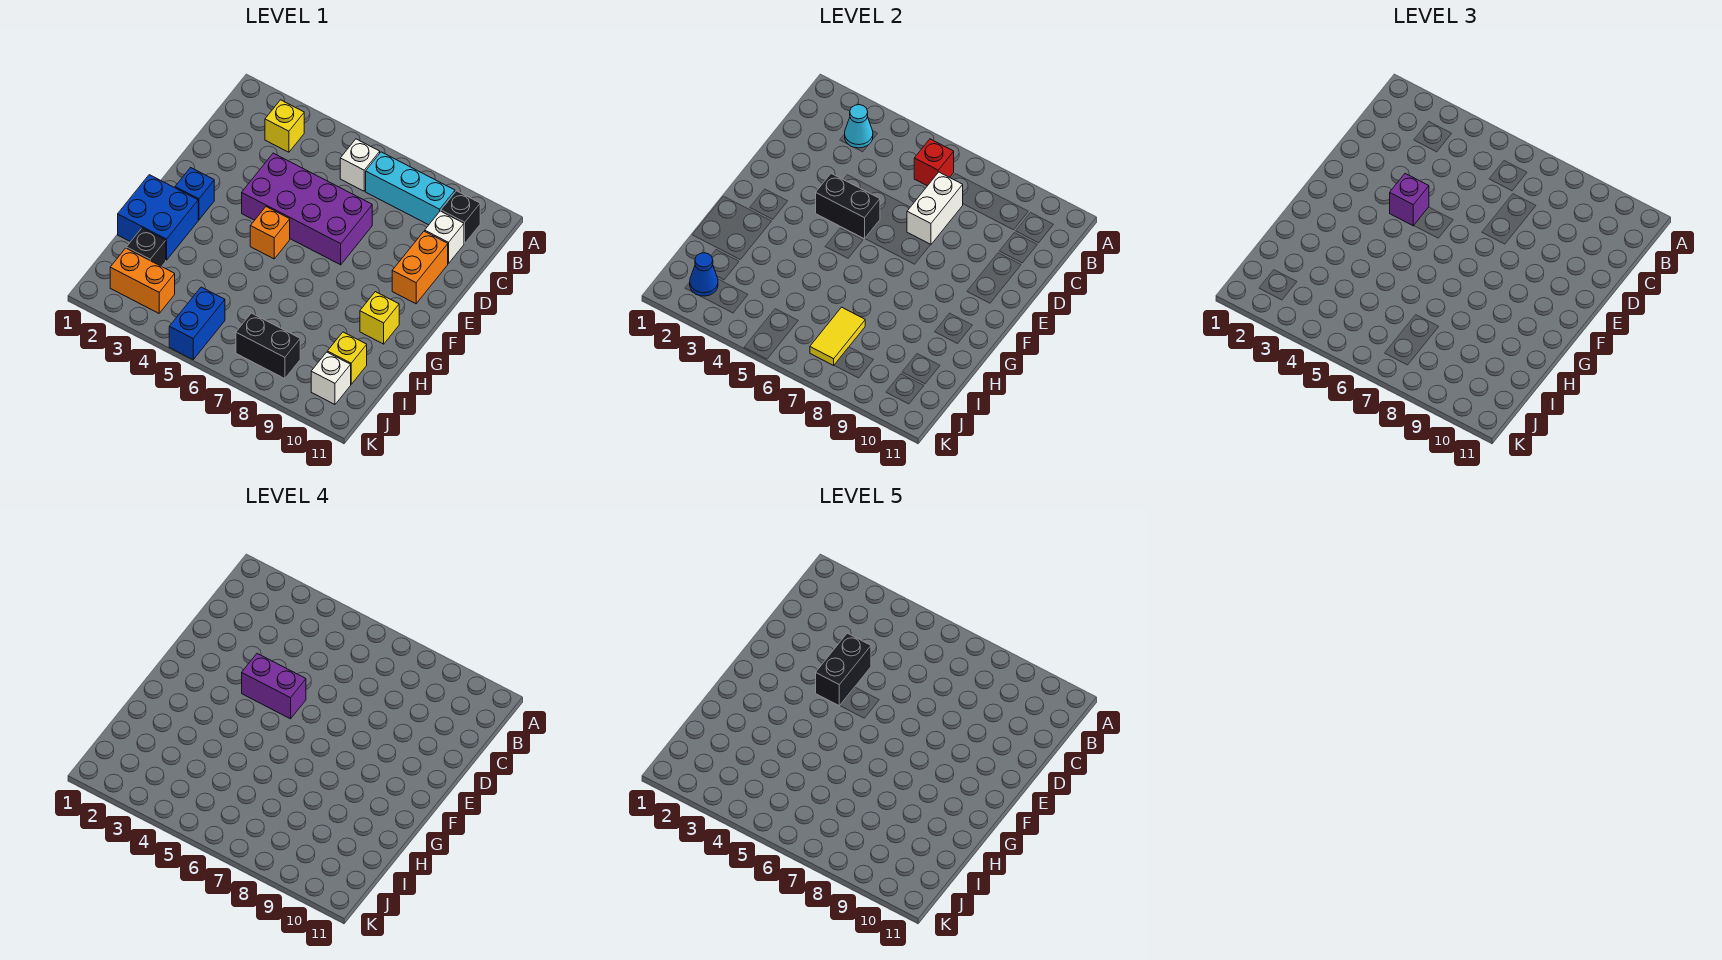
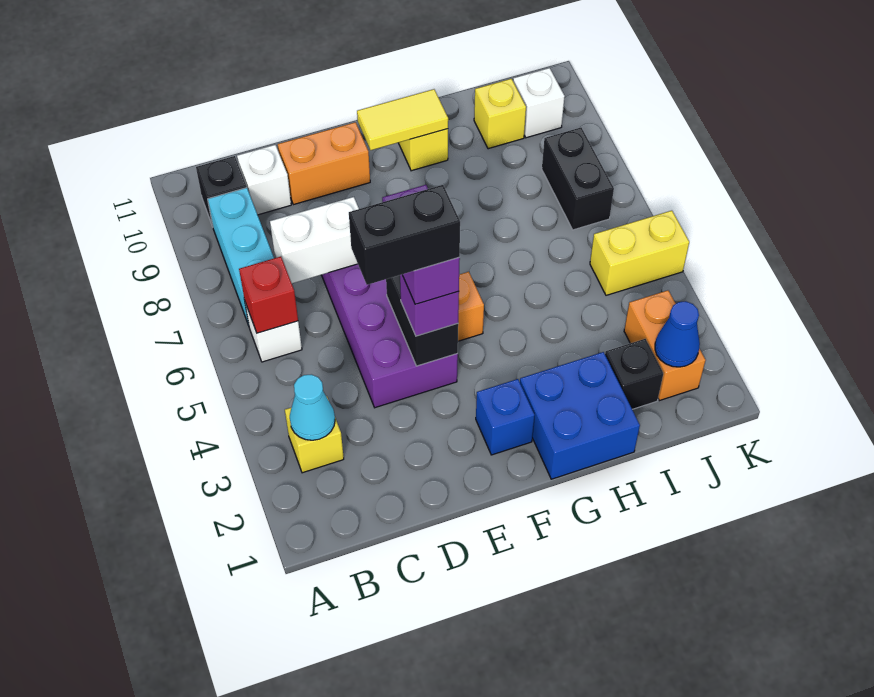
yellow 1x2 tile [810,307,865,365] -> yellow 1x2 tile moved to [357,89,448,150]
blue 1x2 brick [169,287,225,359] -> yellow 1x2 brick [590,211,689,295]

